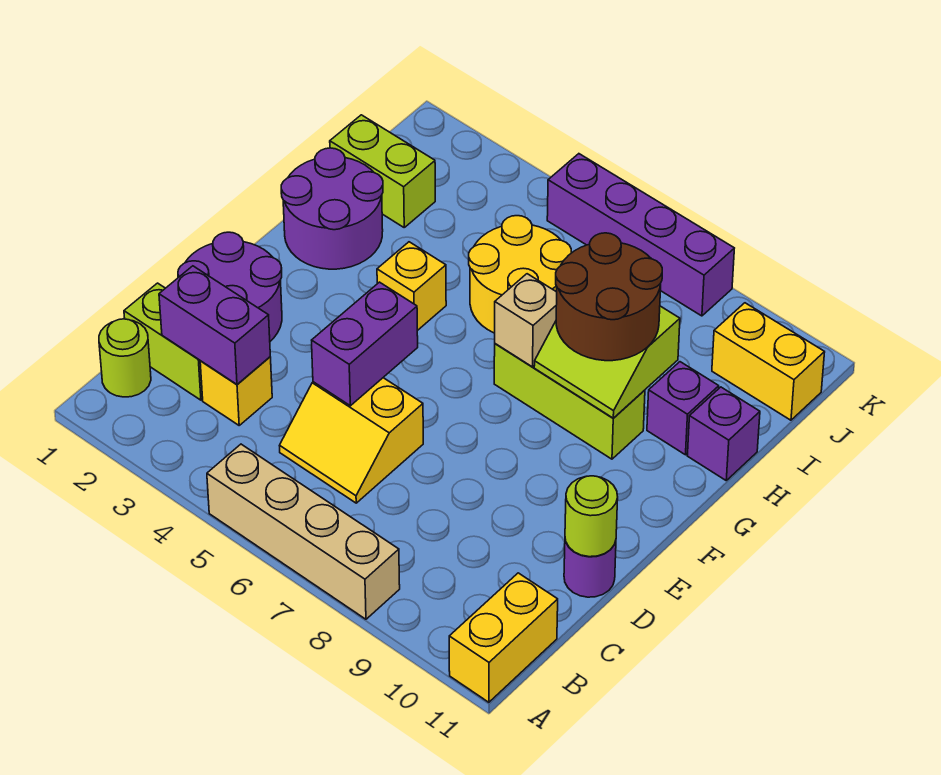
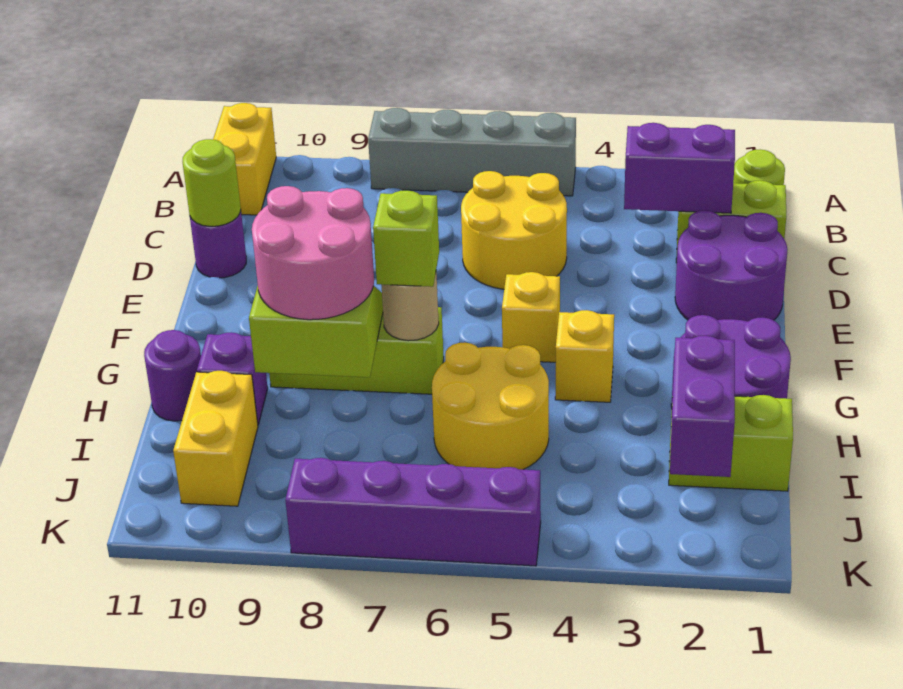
tan 1x4 brick [207,444,400,619] -> grey 1x4 brick [368,108,576,196]
yellow 1x1 brick [200,357,272,425] -> yellow 1x1 brick moved to [502,272,560,362]
yellow 2x2 slope [279,378,423,503] -> yellow 2x2 round brick [461,171,567,289]
purple 1x2 brick [312,282,418,406] -> purple 1x2 brick moved to [670,336,735,477]
tan 1x1 brick [495,274,557,367] -> tan 1x1 round brick [381,273,439,341]
none -> lime 1x1 brick [373,190,439,287]
brown 2x2 round brick [556,233,662,361] -> pink 2x2 round brick [252,186,374,320]
purple 1x1 brick [687,387,760,480] -> purple 1x1 round brick [144,330,201,421]
yellow 1x2 brick [712,303,825,420] -> yellow 1x2 brick turned to [173,371,258,506]

